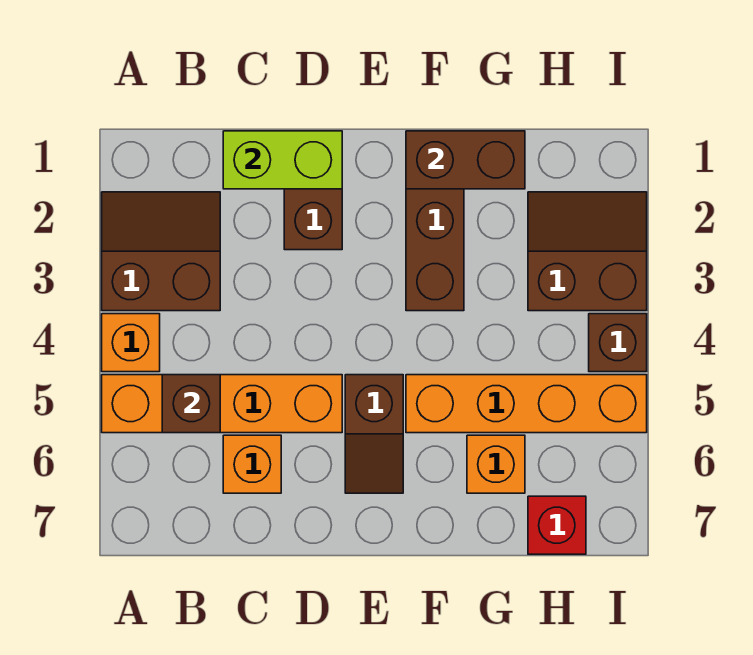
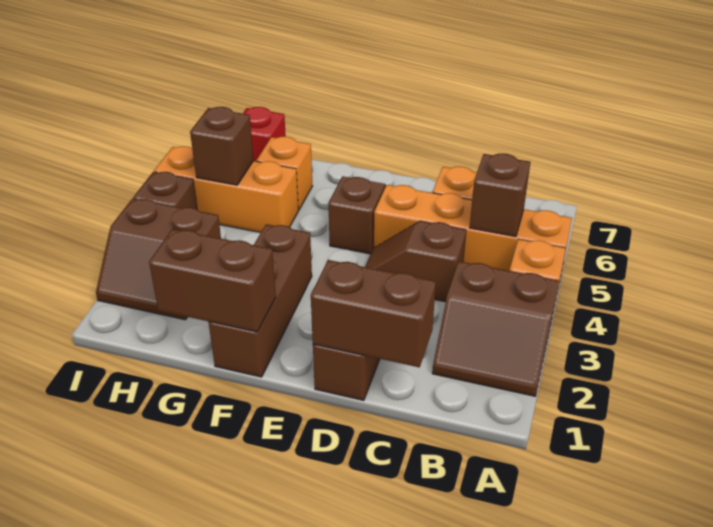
lime 1x2 brick [223,131,342,189] -> brown 1x2 brick [311,260,436,367]
none -> brown 1x2 slope [365,221,466,302]
orange 1x4 brick [406,375,647,433] -> orange 1x3 brick [154,146,298,233]
none -> brown 1x1 brick [190,107,253,185]

